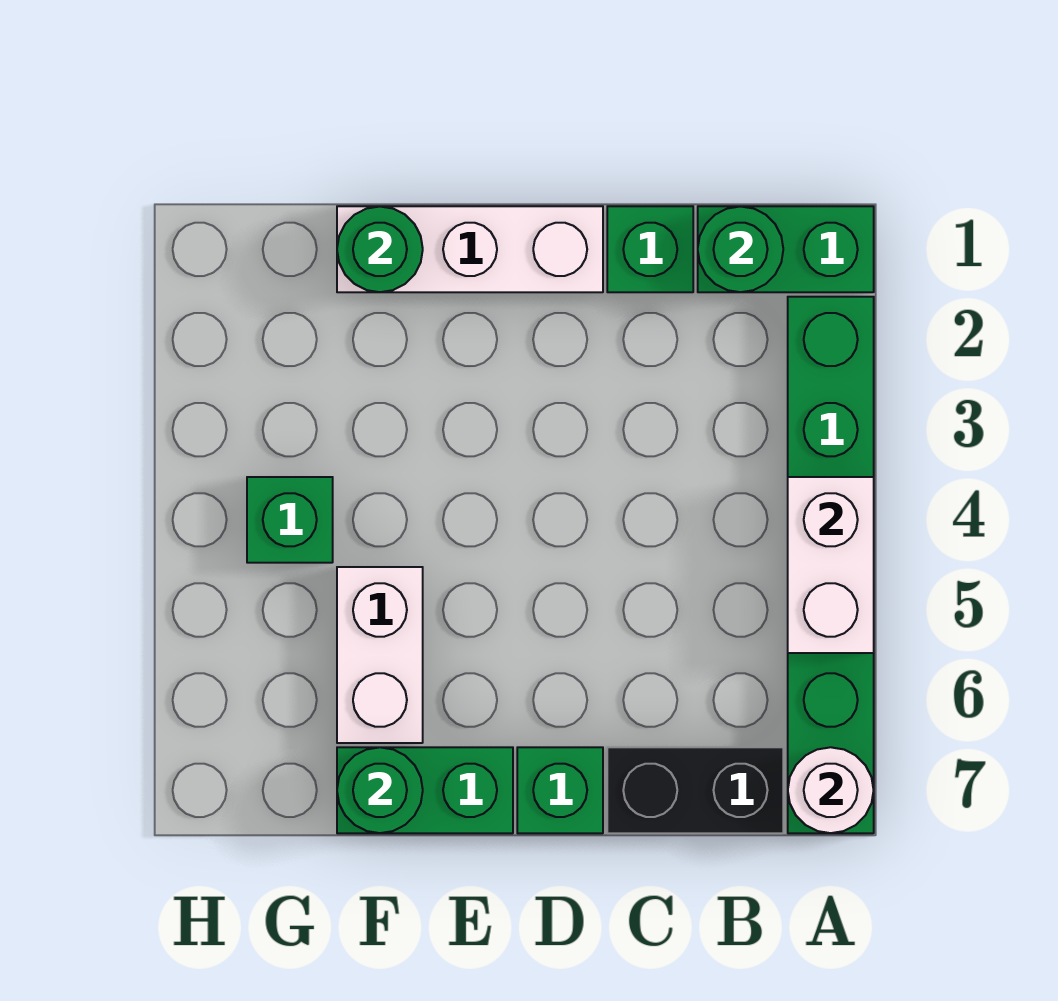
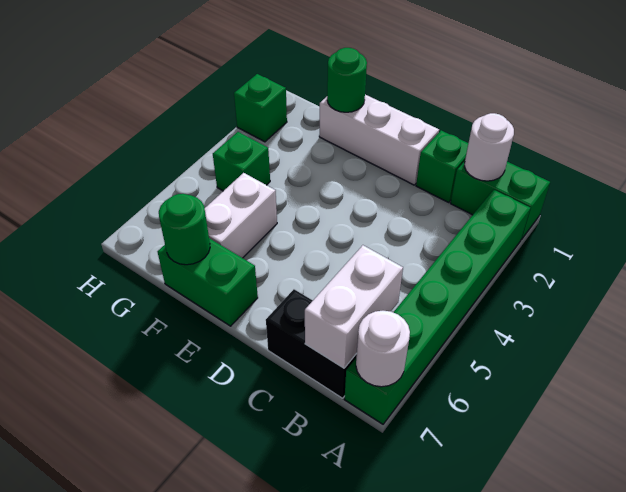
white 1x2 brick [788,477,874,653] -> white 1x2 brick moved to [305,245,403,368]
green 1x1 round brick [698,206,783,292] -> white 1x1 round brick [465,113,514,181]
green 1x1 brick [517,747,603,833] -> green 1x1 brick moved to [234,74,287,142]

